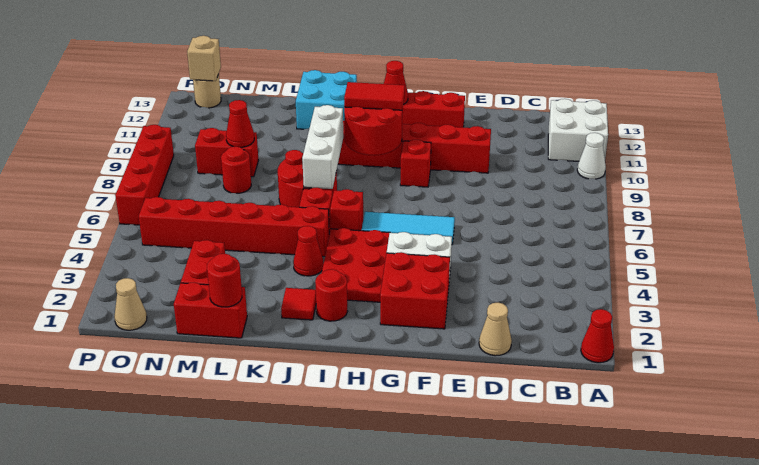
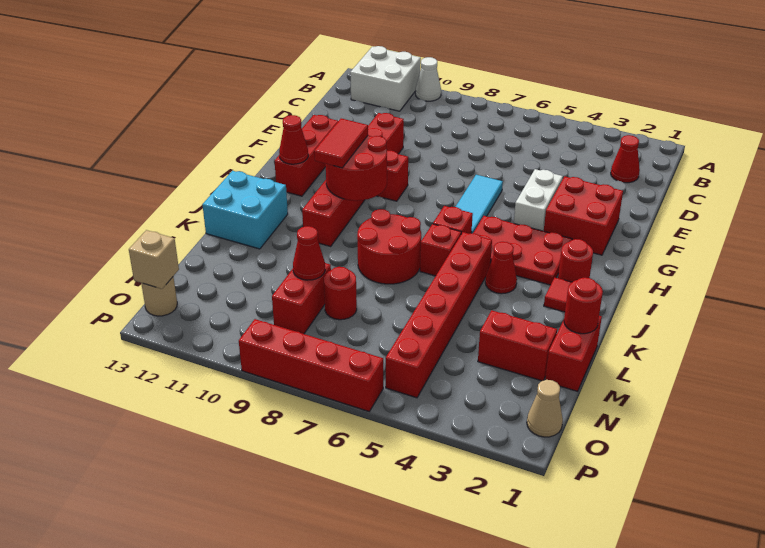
red 1x1 cone [581,309,614,363] -> red 1x1 cone moved to [611,135,640,183]
tan 1x1 cone [479,303,512,356] -> none
white 1x3 brick [302,105,343,189] -> none

